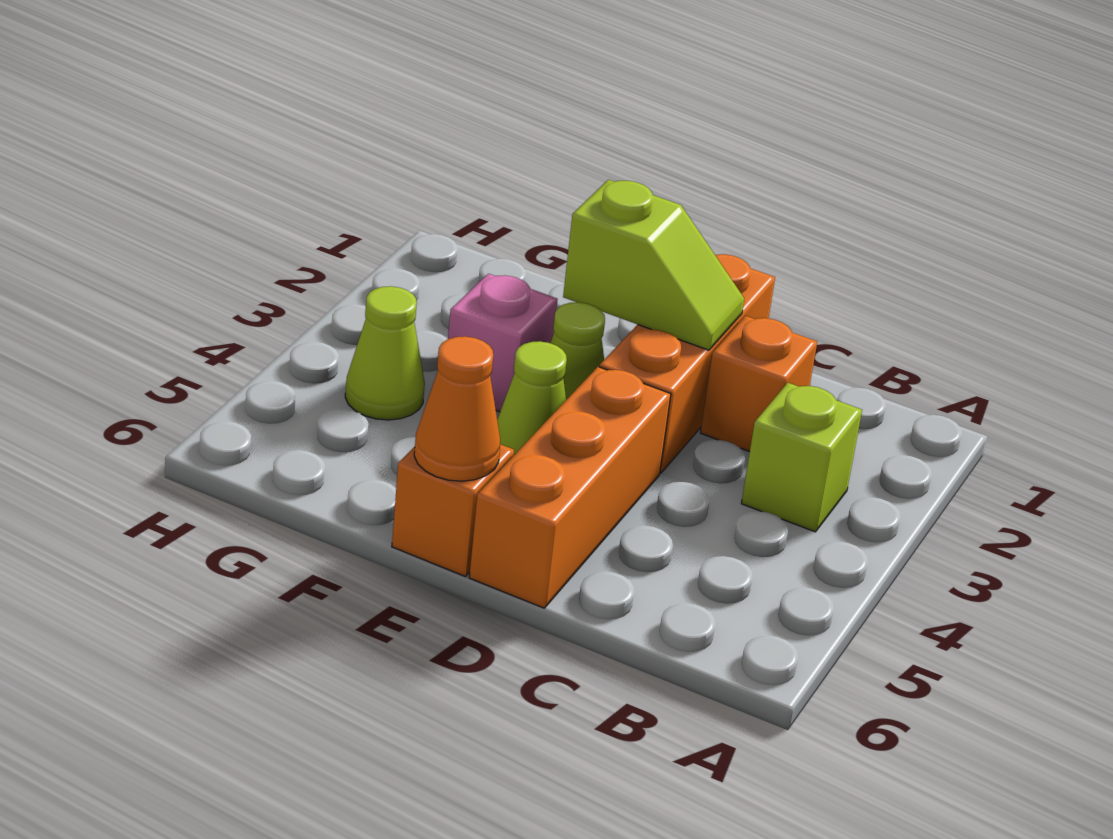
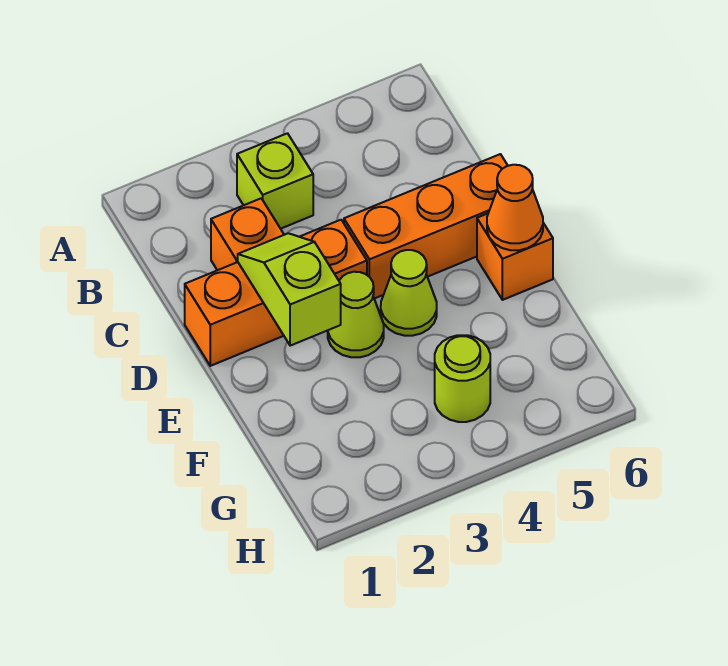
pink 1x1 brick [448,274,558,412] -> none
lime 1x1 cone [345,286,425,420] -> lime 1x1 round brick [435,335,490,422]

